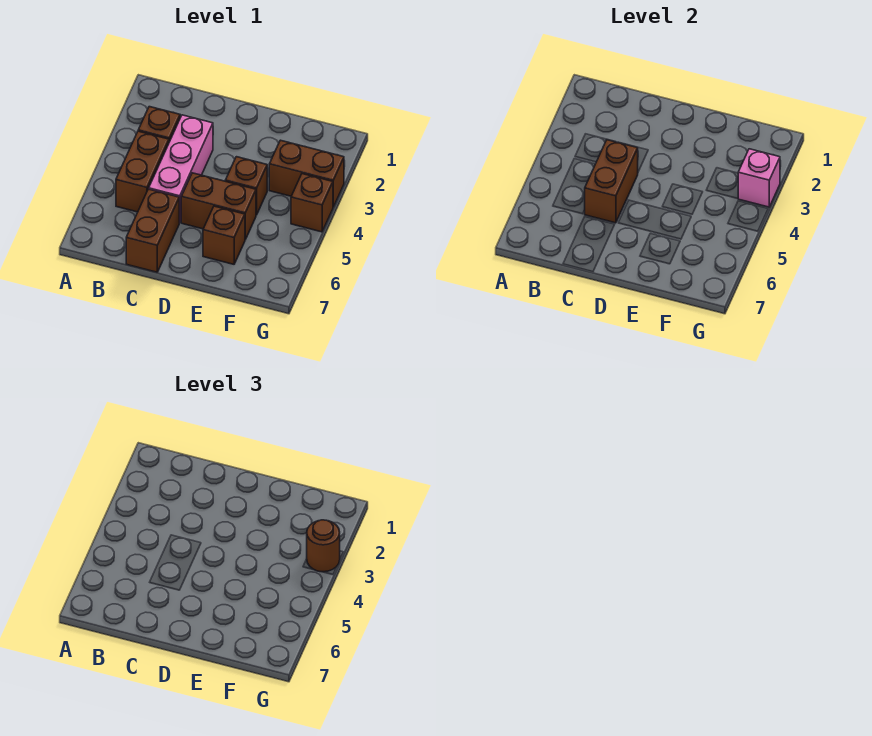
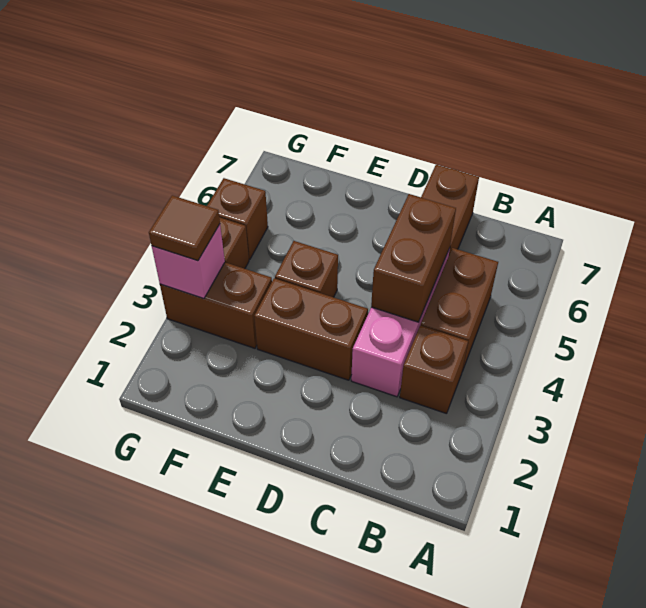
brown 1x2 brick [181,173,256,239] -> brown 1x2 brick moved to [254,278,368,380]
brown 1x1 brick [203,206,245,264] -> brown 1x1 brick moved to [207,178,268,260]
brown 1x1 round brick [307,520,340,572] -> brown 1x1 tile [149,195,220,261]

